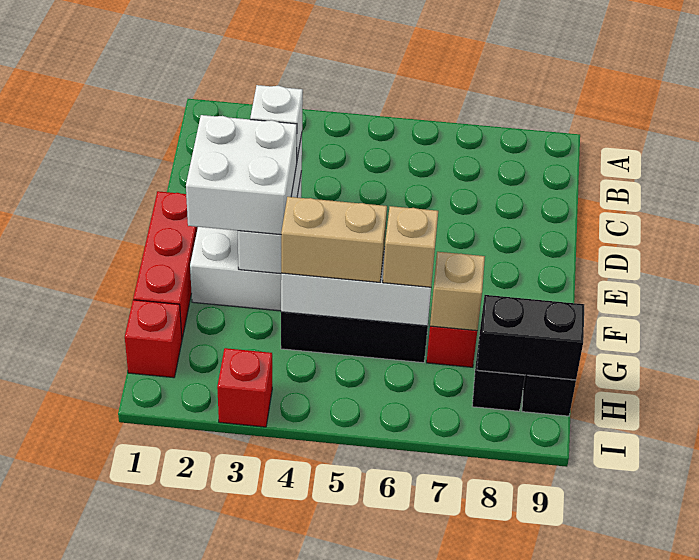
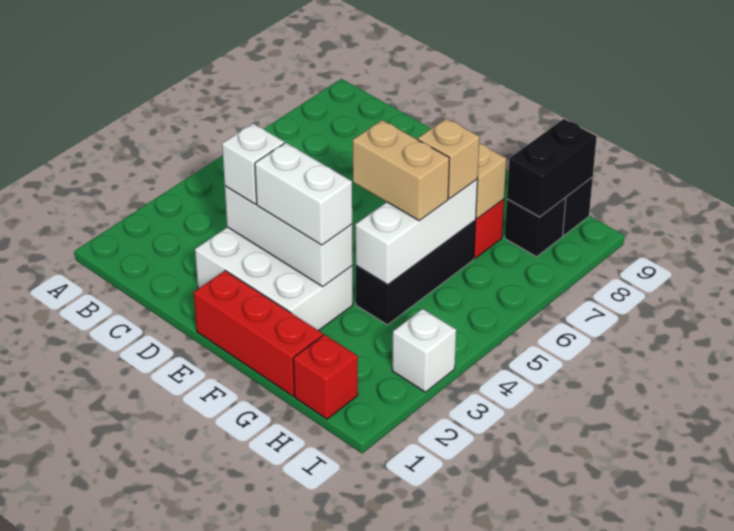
white 2x2 brick [186,115,297,235] -> white 1x2 brick [255,143,352,245]
tan 1x2 brick [281,197,387,282] -> tan 1x2 brick turned to [353,120,449,221]
red 1x1 brick [217,348,272,427] -> white 1x1 brick [392,309,456,392]

